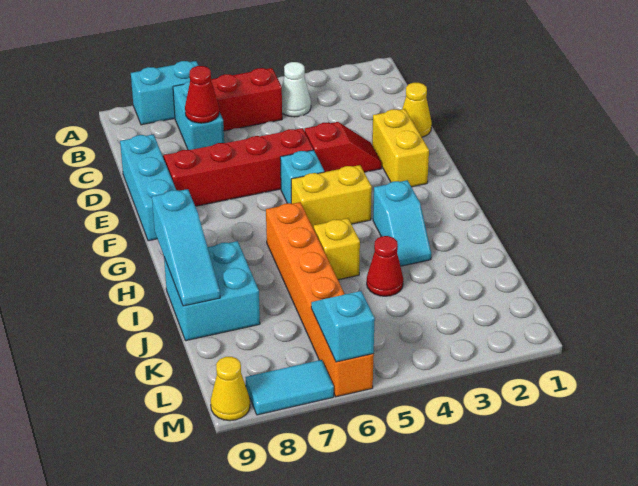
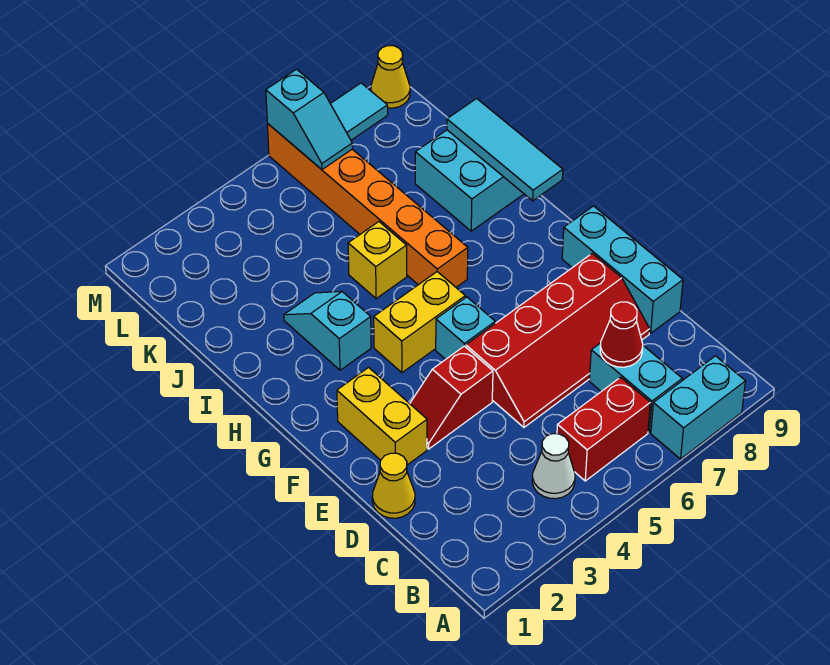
cyan 1x3 slope [152,189,220,306] -> cyan 1x3 tile [447,98,563,201]
red 1x1 cone [367,236,403,296] -> none

